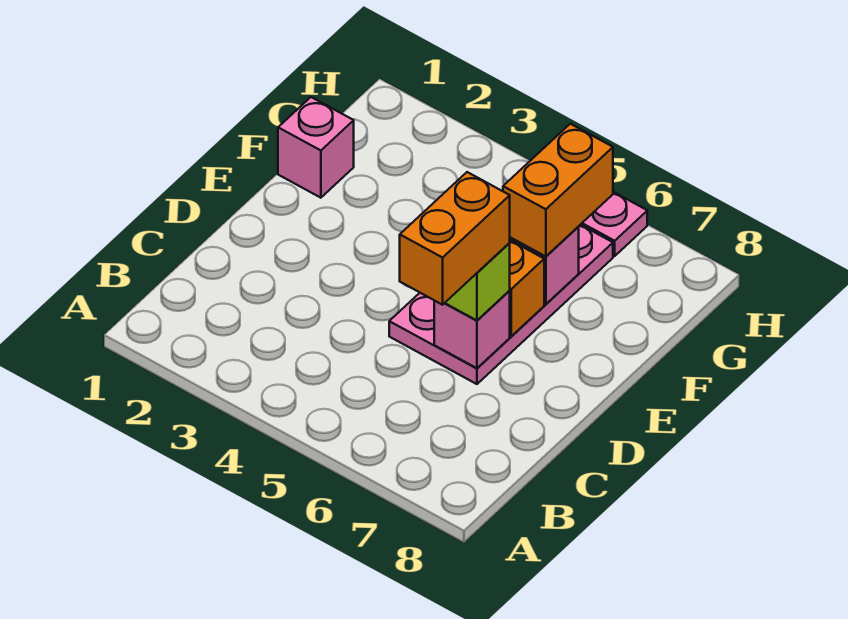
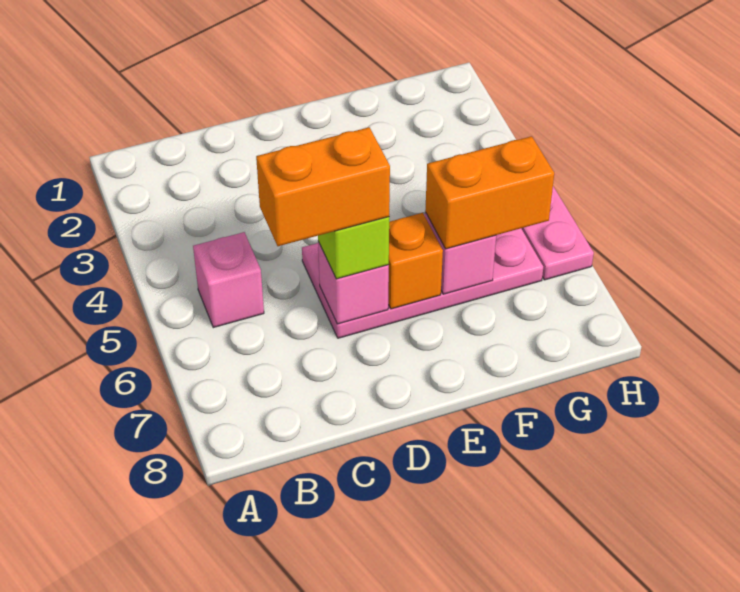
pink 1x1 brick [278,97,354,198] -> pink 1x1 brick moved to [193,232,264,328]

